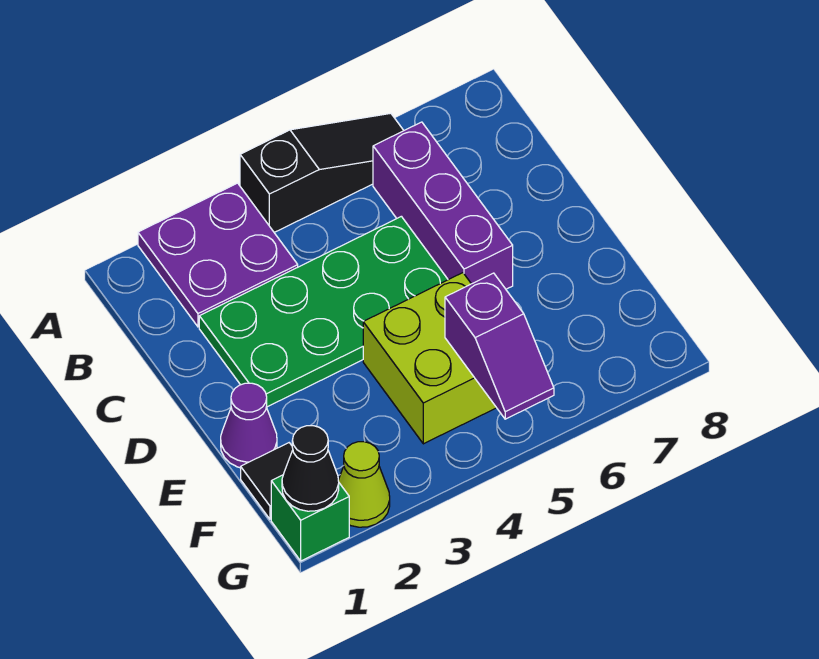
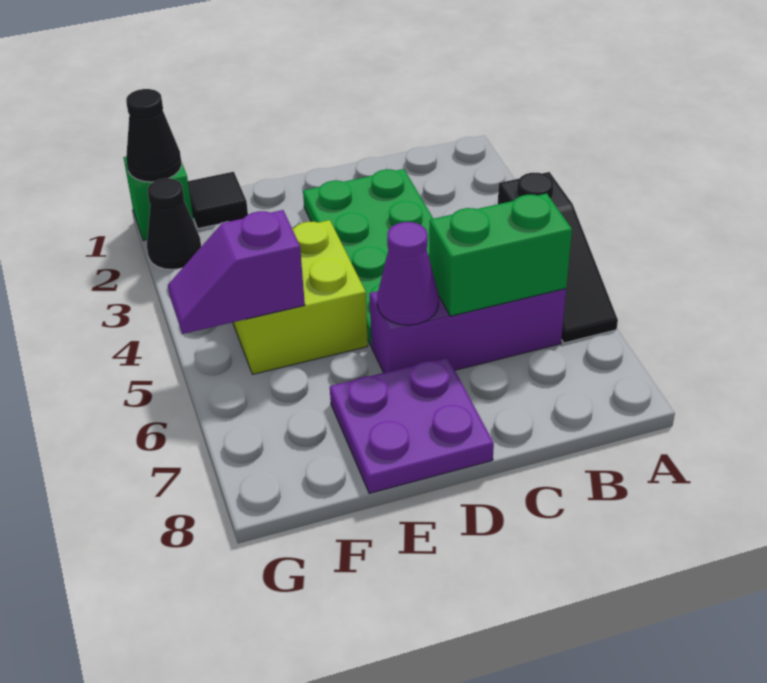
purple 2x2 plate [138,183,298,327] -> purple 2x2 plate moved to [330,357,494,493]
none -> green 1x2 brick [429,193,572,316]
purple 1x1 cone [221,383,277,468] -> purple 1x1 cone moved to [377,222,439,325]
lime 1x1 cone [338,442,390,527] -> black 1x1 cone [147,178,201,270]

